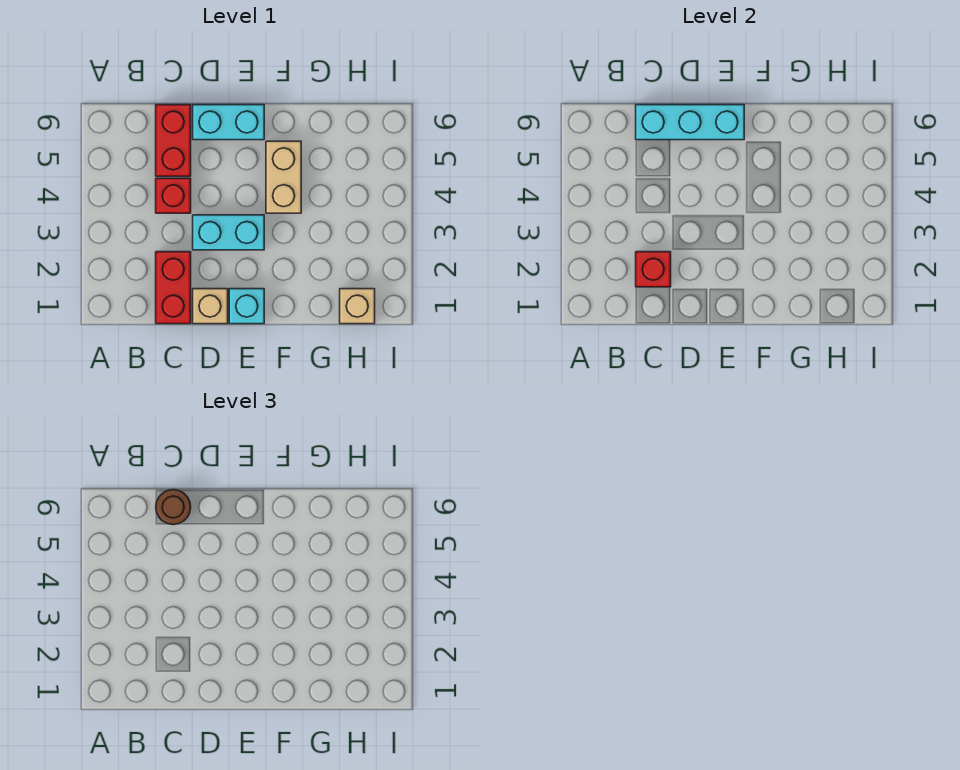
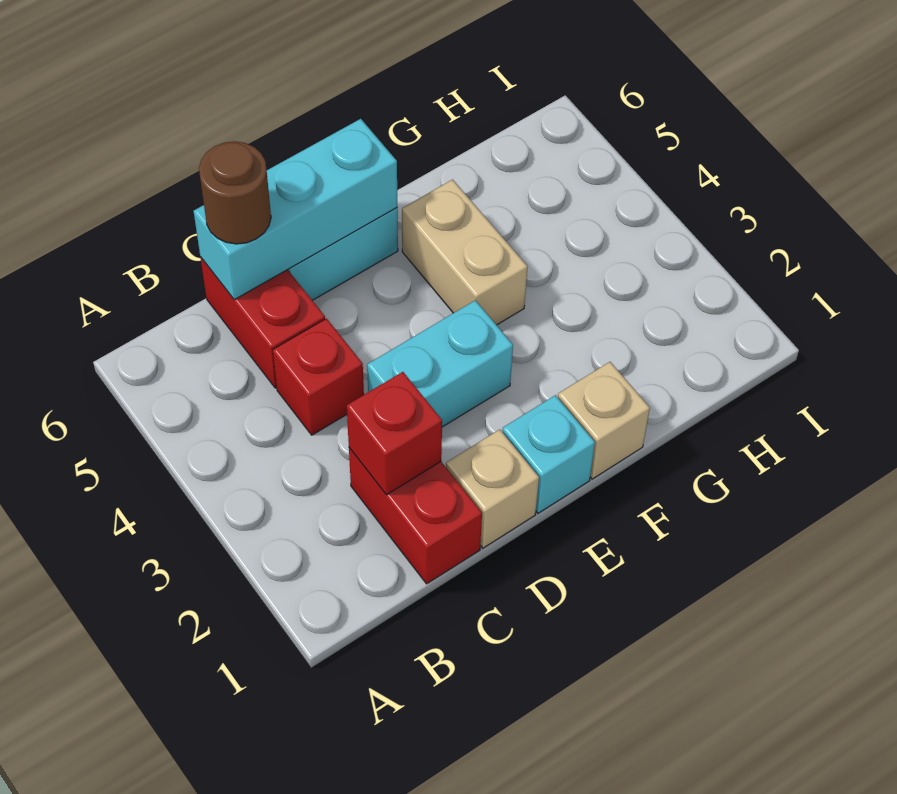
tan 1x1 brick [340,289,375,324] -> tan 1x1 brick moved to [558,362,650,479]

